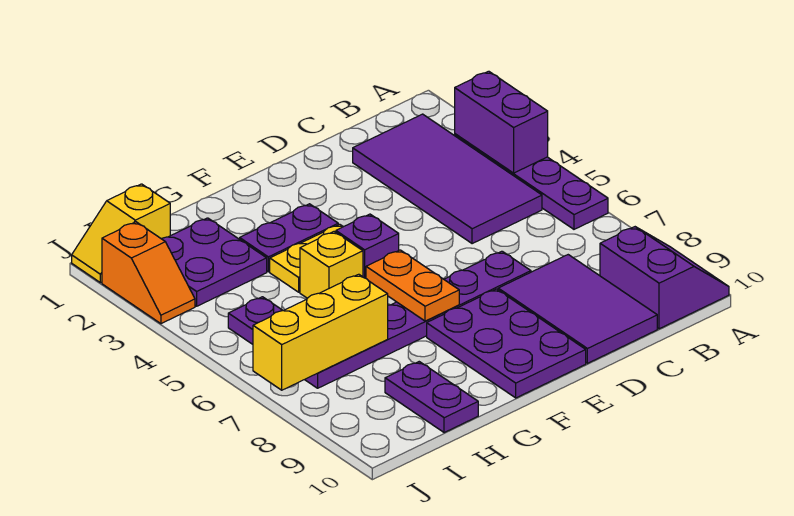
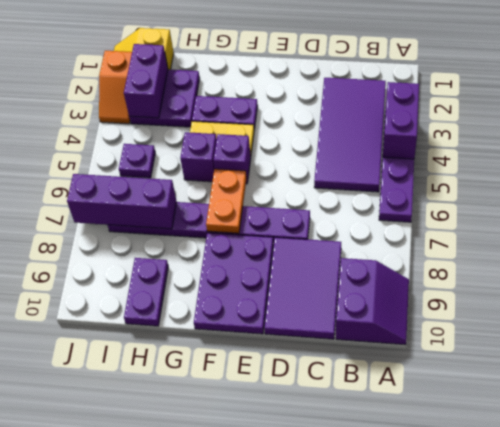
yellow 1x1 brick [300,232,363,298] -> purple 1x1 brick [180,132,217,182]
yellow 1x3 brick [253,274,388,390] -> purple 1x3 brick [67,174,177,229]
none -> purple 1x2 brick [124,44,168,118]

